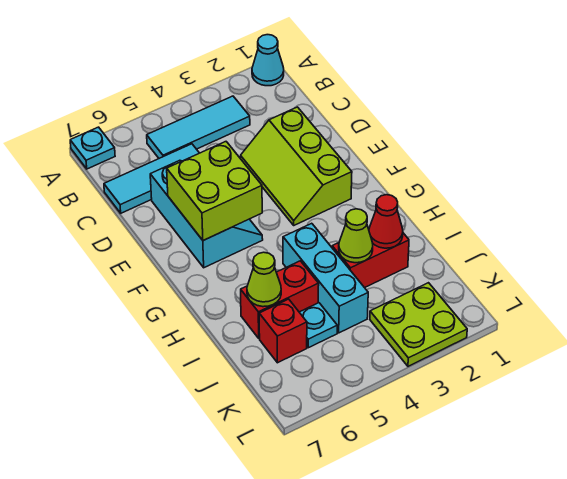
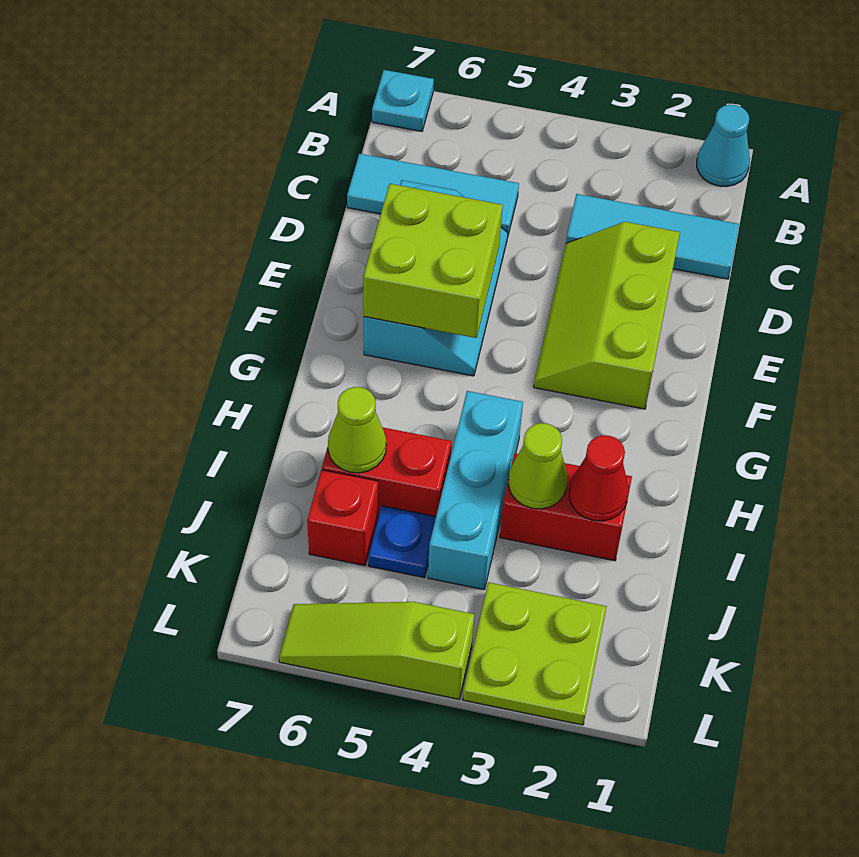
cyan 1x3 tile [147,96,250,158] -> cyan 1x3 tile moved to [566,194,739,279]
cyan 1x1 plate [299,303,337,348] -> blue 1x1 plate [368,506,436,578]
none -> lime 1x3 slope [279,602,475,699]

